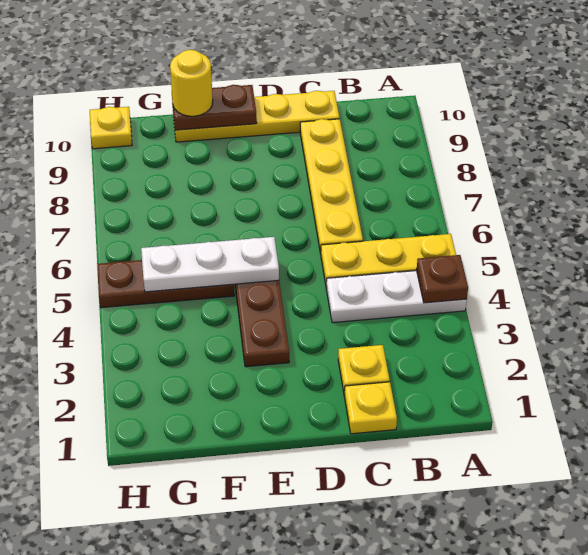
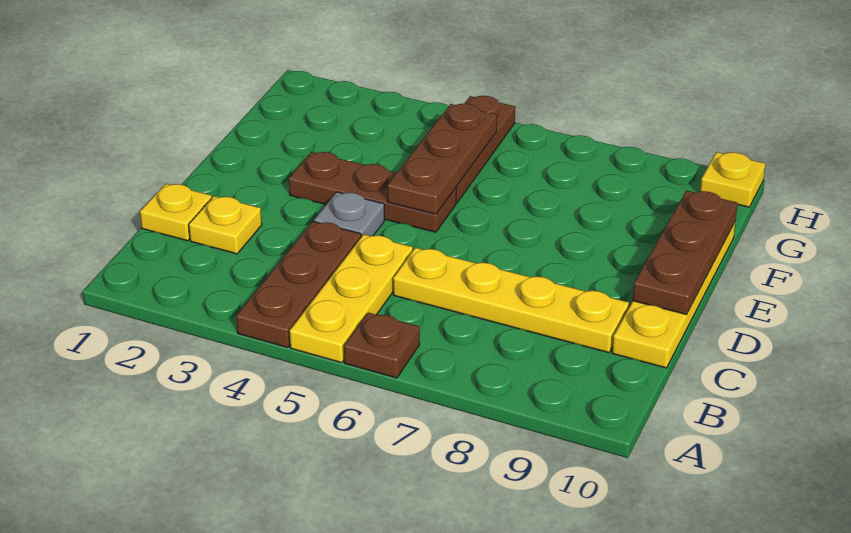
white 1x3 plate [326,271,467,323] -> brown 1x3 plate [236,221,361,348]
brown 1x1 plate [417,255,468,303] -> brown 1x1 plate moved to [344,313,420,378]
none -> grey 1x1 plate [314,192,384,237]
white 1x3 plate [141,237,279,292] -> brown 1x3 plate [387,104,497,214]
brown 1x2 plate [172,85,257,130] -> brown 1x3 plate [633,191,738,315]
yellow 1x1 round brick [170,50,213,116] -> none

